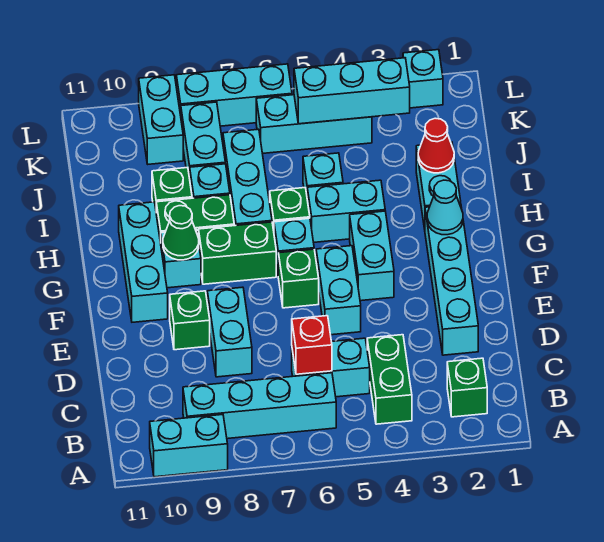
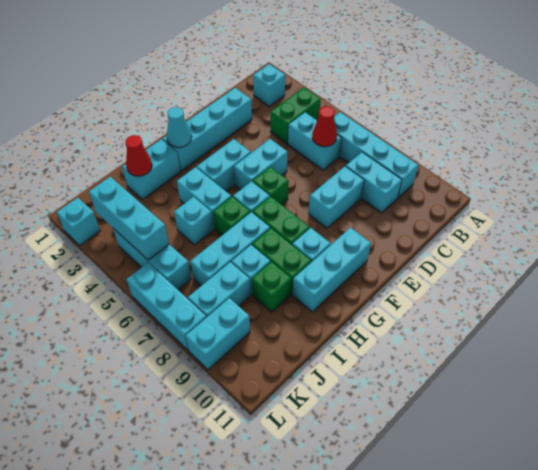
cyan 1x2 brick [150,415,228,477] -> cyan 1x2 brick moved to [346,152,402,213]
green 1x1 brick [447,358,487,417] -> cyan 1x1 brick [253,64,285,106]
red 1x1 brick [292,316,332,374] -> red 1x1 cone [312,106,337,147]
green 1x1 brick [170,291,210,350] -> none
green 1x1 cone [163,206,199,260] -> none

